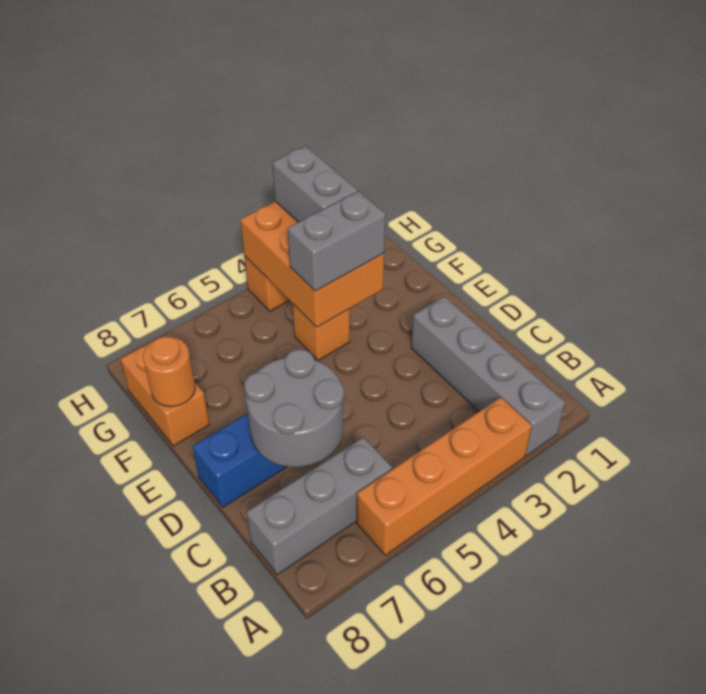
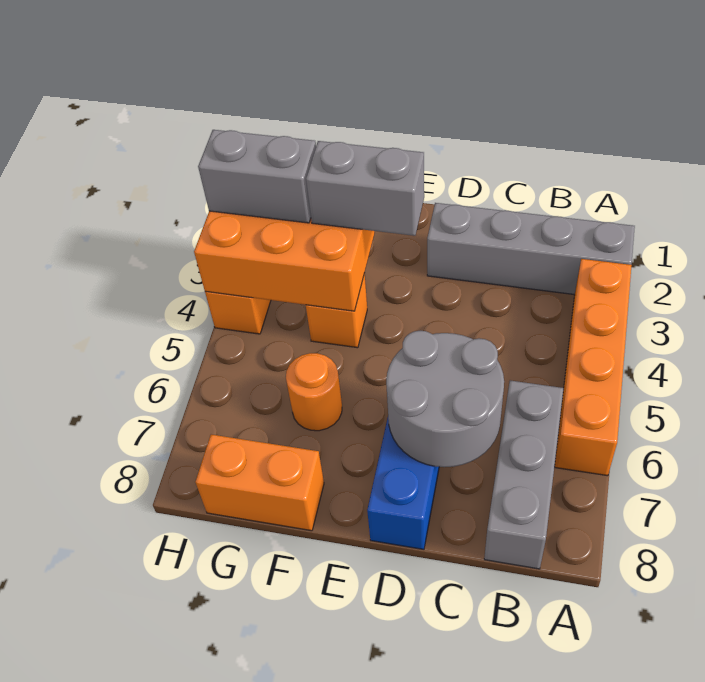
grey 1x2 brick [287,191,386,291] -> grey 1x2 brick turned to [306,141,424,236]
orange 1x1 round brick [143,337,195,407] -> orange 1x1 round brick moved to [286,353,342,431]

